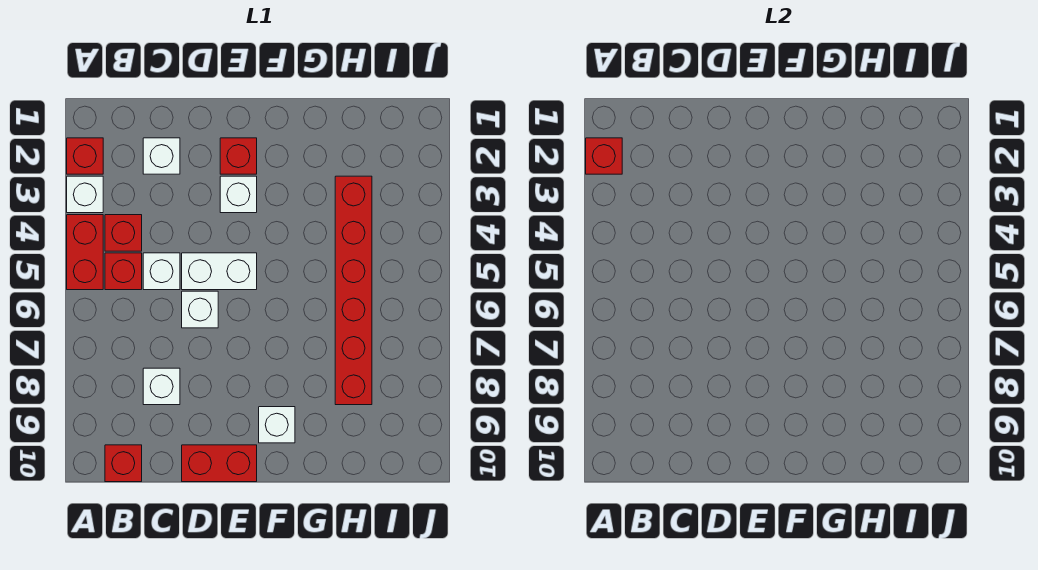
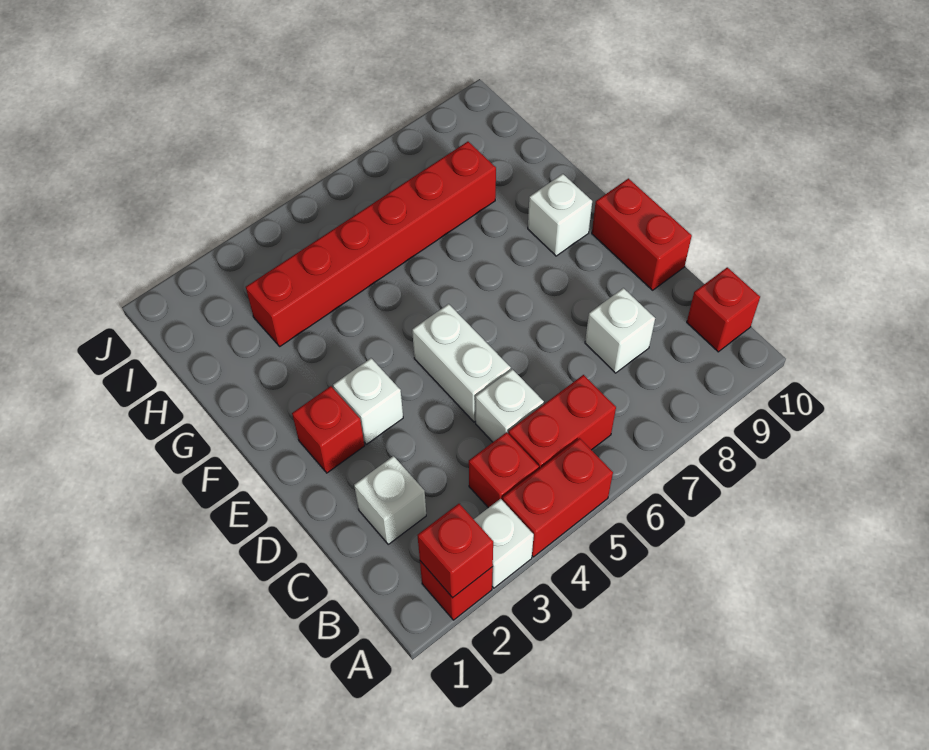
red 1x1 brick [105,253,142,290] -> red 1x2 brick [508,375,616,469]
white 1x1 brick [182,291,218,328] -> none

